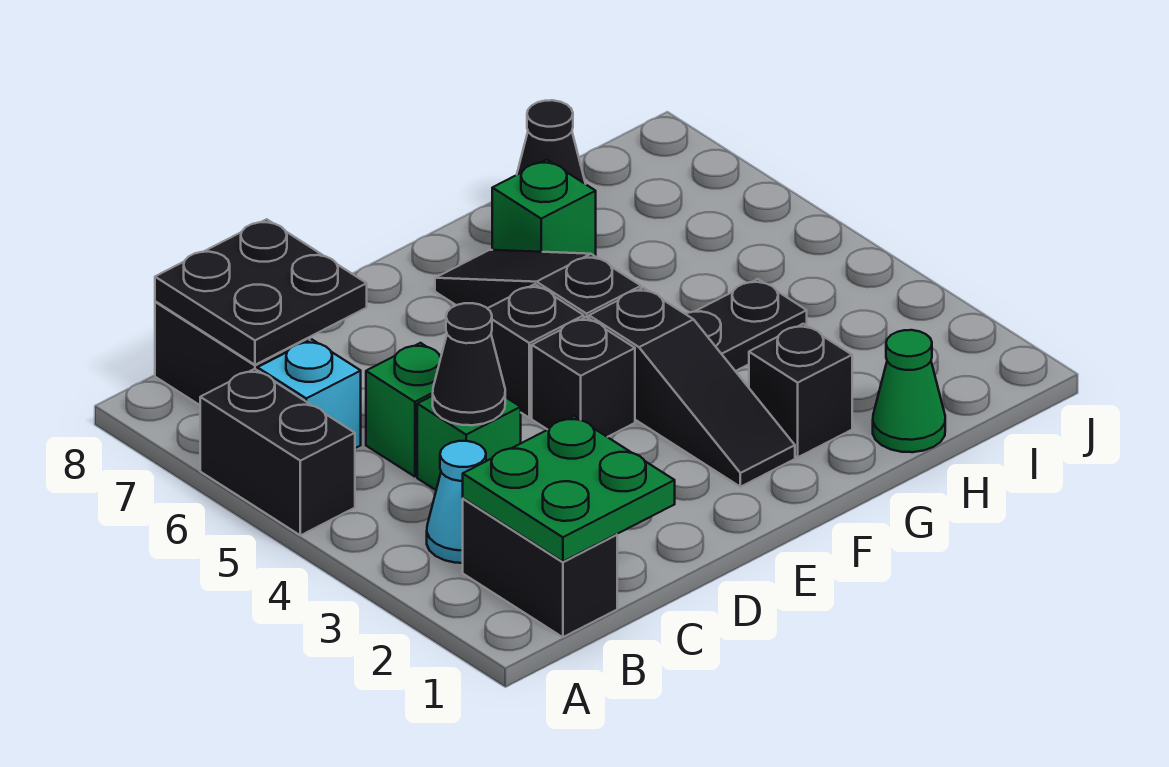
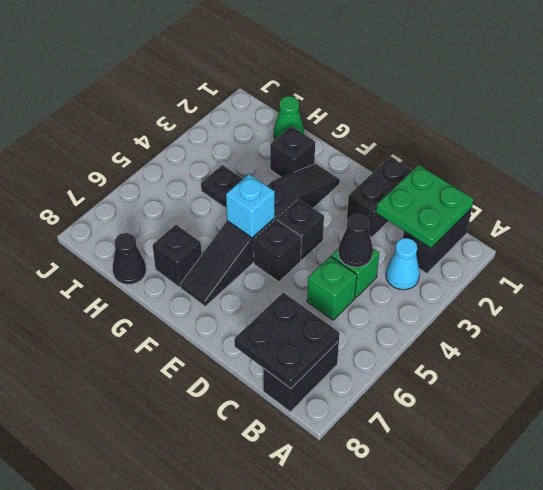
black 1x2 brick [200,369,355,535] -> black 1x2 brick moved to [347,157,412,237]
cyan 1x1 brick [258,340,361,448] -> cyan 1x1 brick moved to [226,174,275,238]
green 1x1 brick [492,160,596,256] -> black 1x1 brick [153,225,202,287]

